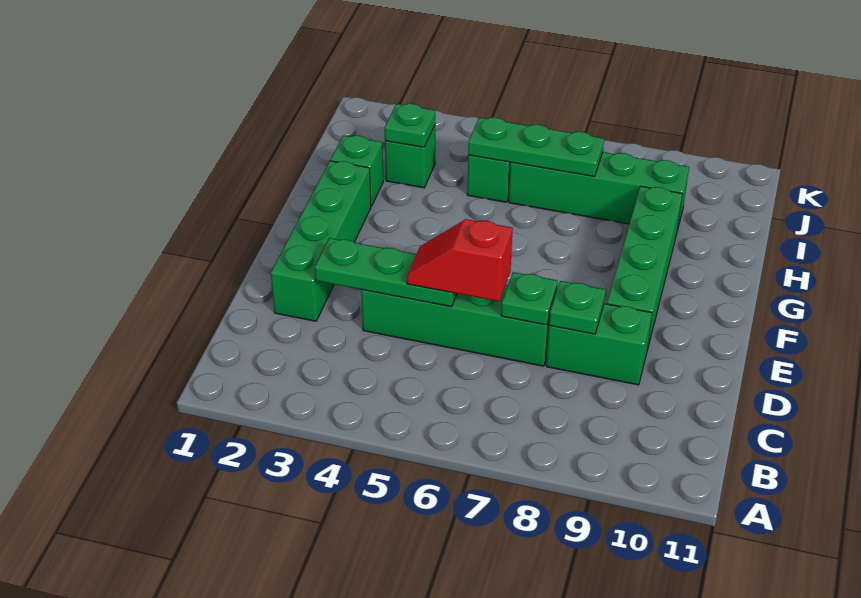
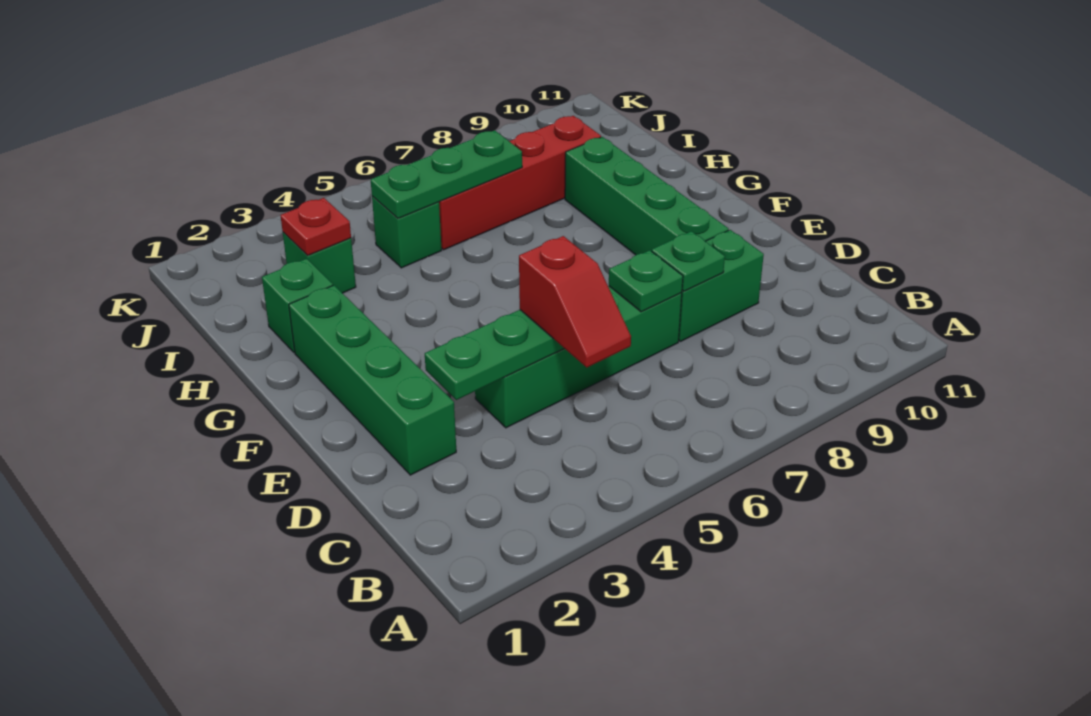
red 1x2 slope [407,219,513,301] -> red 1x2 slope turned to [519,236,631,367]
green 1x1 plate [385,104,435,147] -> red 1x1 plate [280,198,351,256]
green 1x4 brick [509,152,689,230] -> red 1x4 brick [439,116,601,250]

